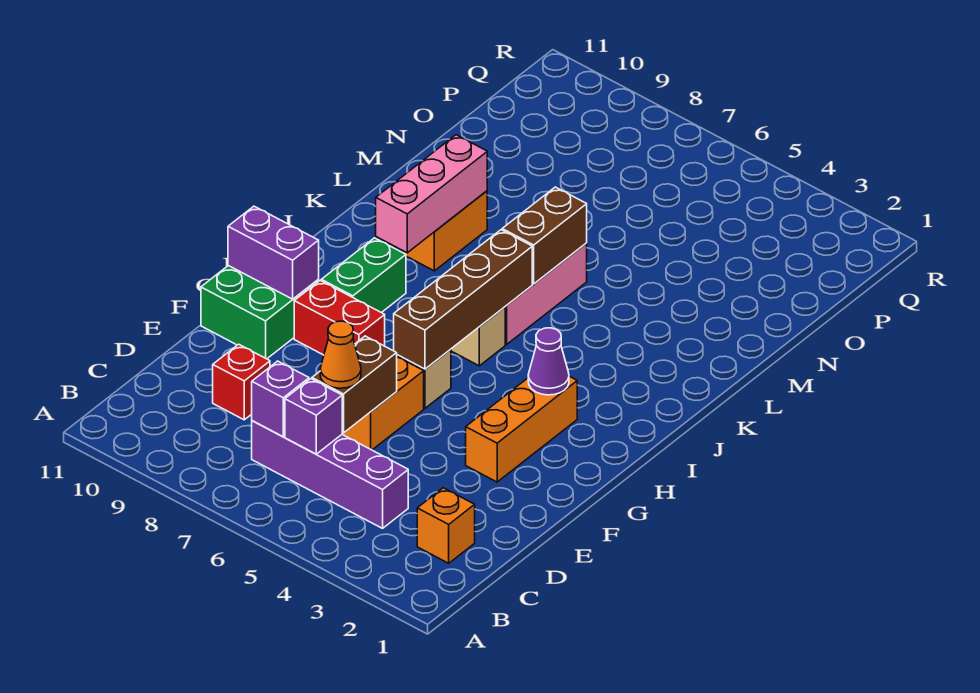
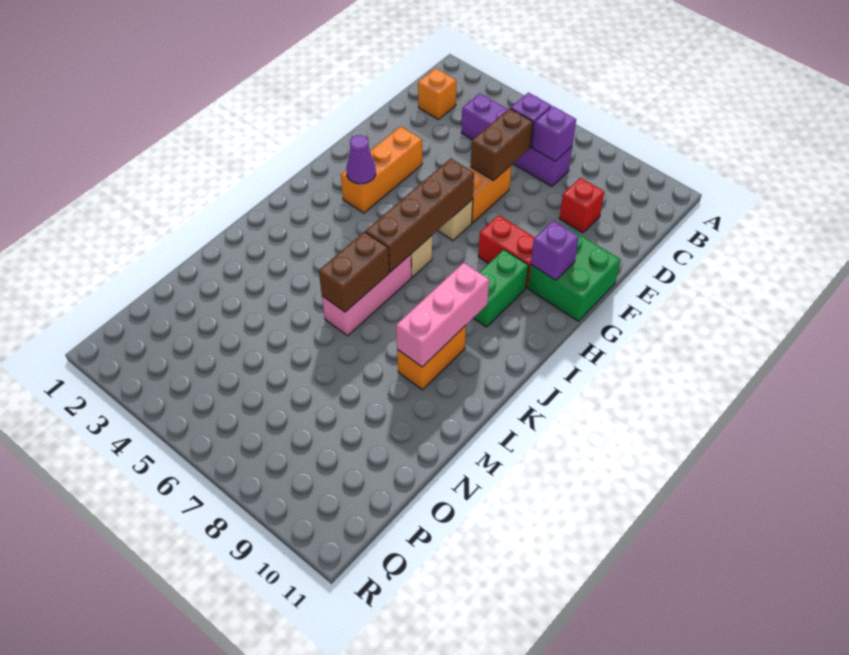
orange 1x1 cone [320,321,361,388] -> none
purple 1x2 brick [228,206,319,299] -> purple 1x1 brick [531,221,579,280]

